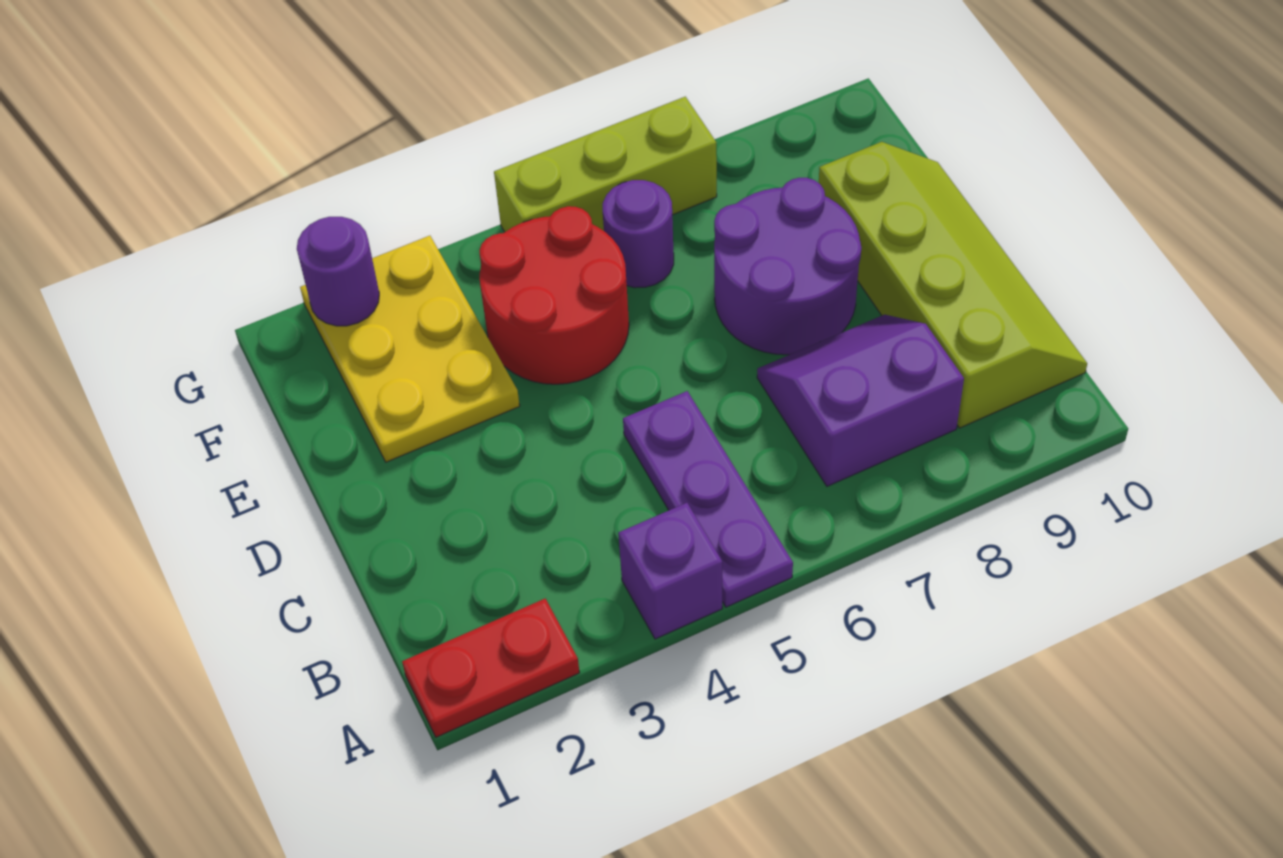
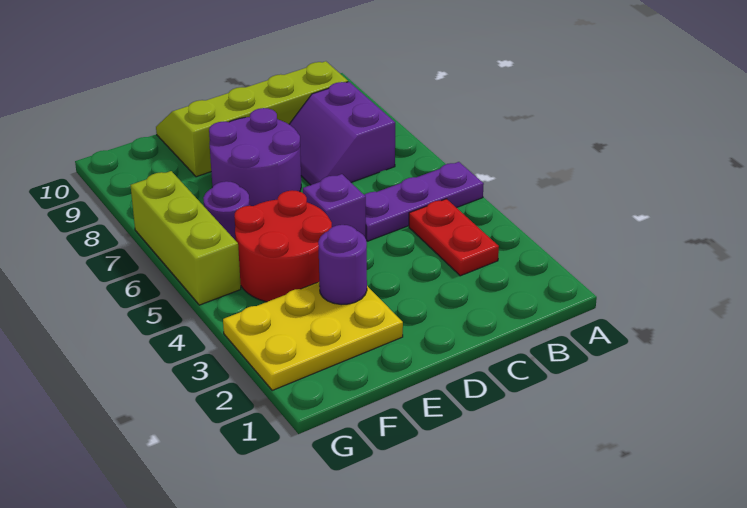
red 1x2 plate [402,599,580,737] -> red 1x2 plate moved to [409,199,499,276]
purple 1x1 brick [618,503,722,639] -> purple 1x1 brick moved to [303,174,366,238]
purple 1x1 round brick [297,217,379,326] -> purple 1x1 round brick moved to [318,225,367,305]

